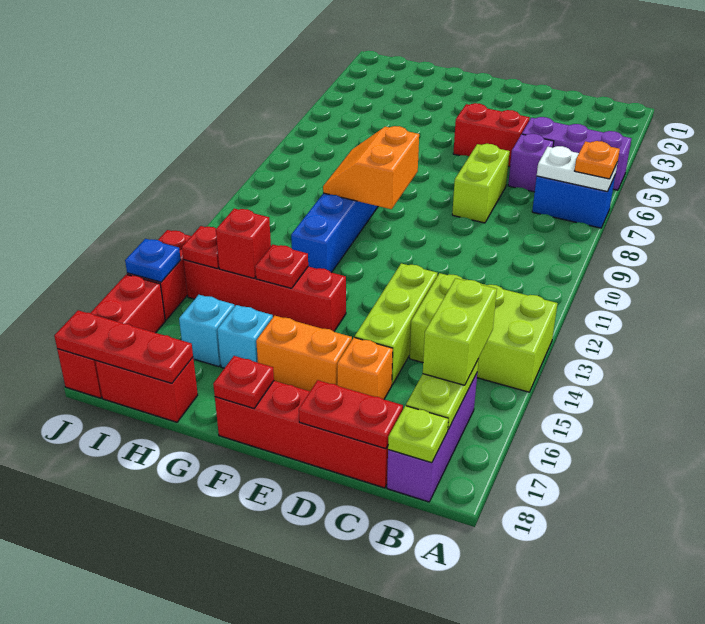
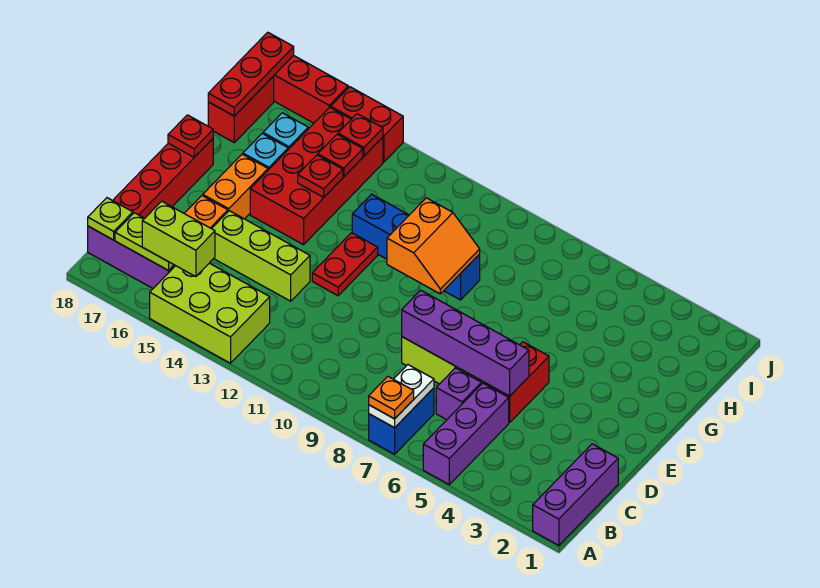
none -> purple 1x3 brick [533,444,618,545]
lime 2x3 brick [410,273,557,392] -> lime 2x3 brick turned to [150,263,270,363]
red 1x2 plate [299,380,403,449] -> red 1x2 plate moved to [312,233,378,296]
none -> purple 1x4 brick [402,290,529,396]
orange 2x2 slope [323,126,419,209] -> orange 2x2 slope turned to [387,198,480,294]
red 1x4 brick [183,260,346,331] -> red 2x4 brick [250,107,383,245]
red 1x1 brick [216,209,271,278] -> red 1x1 plate [318,134,363,177]
blue 1x1 plate [125,239,181,282] -> none

